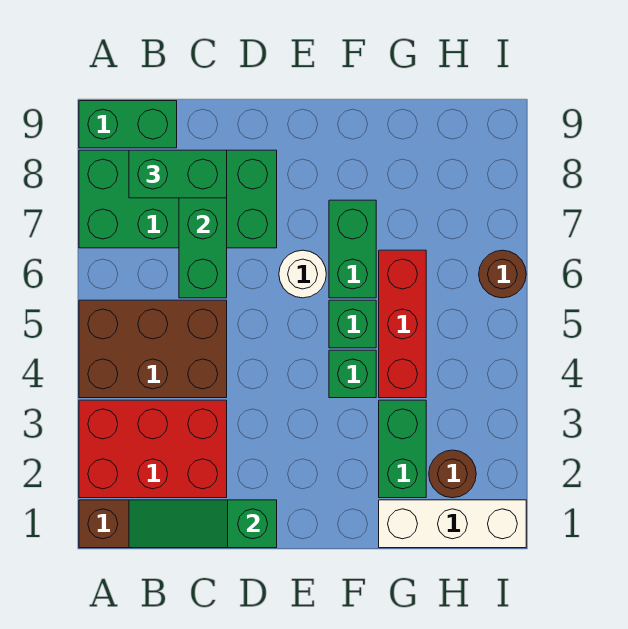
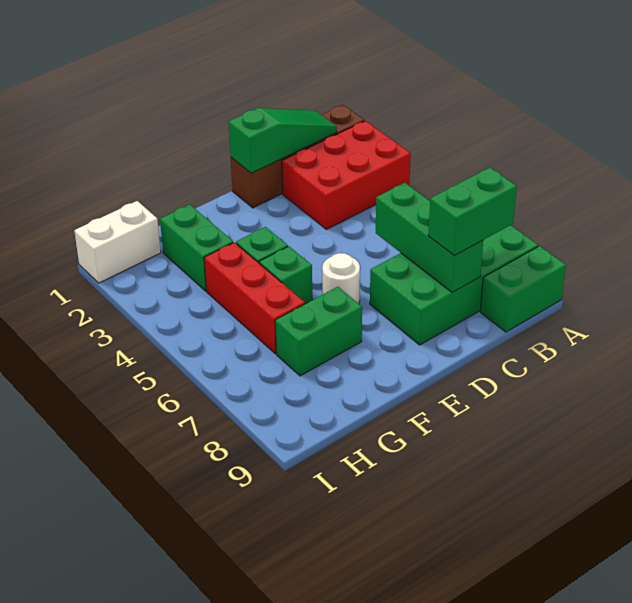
brown 2x3 brick [79,300,227,398] -> none
green 1x2 brick [329,200,376,298] -> green 1x2 brick turned to [275,287,362,376]
white 1x3 brick [379,500,526,548] -> white 1x2 brick [74,201,161,283]
brown 1x1 round brick [429,450,476,498] -> none
brown 1x1 round brick [479,250,526,298] -> none

